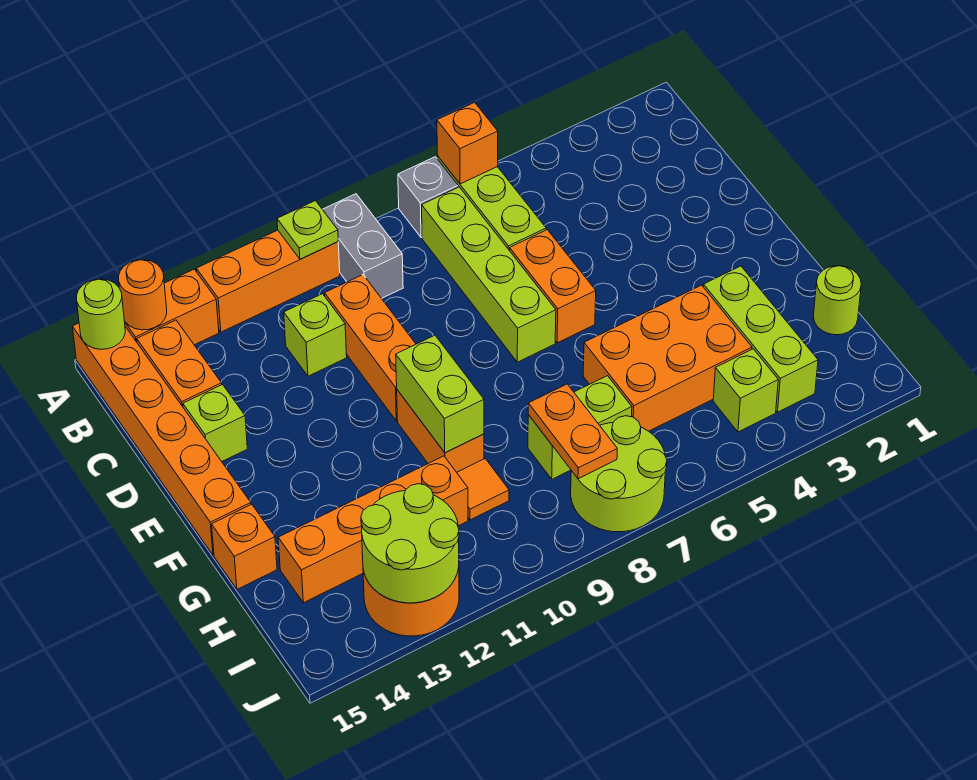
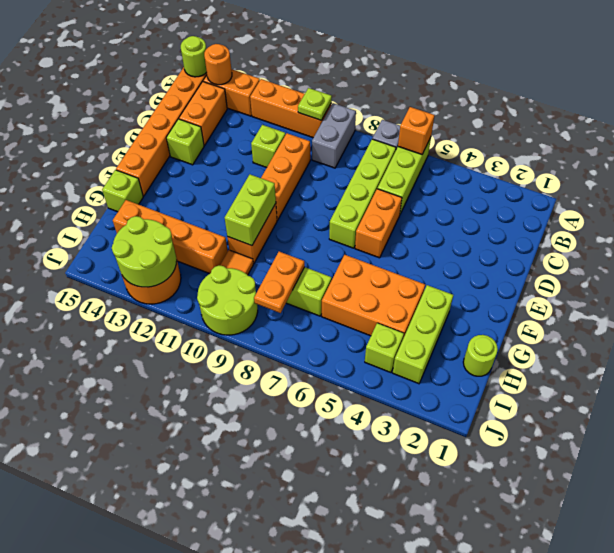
orange 1x1 brick [212,504,277,589] -> lime 1x1 brick [102,170,143,212]
lime 2x2 round brick [571,416,667,532] -> lime 2x2 round brick moved to [197,266,258,335]

